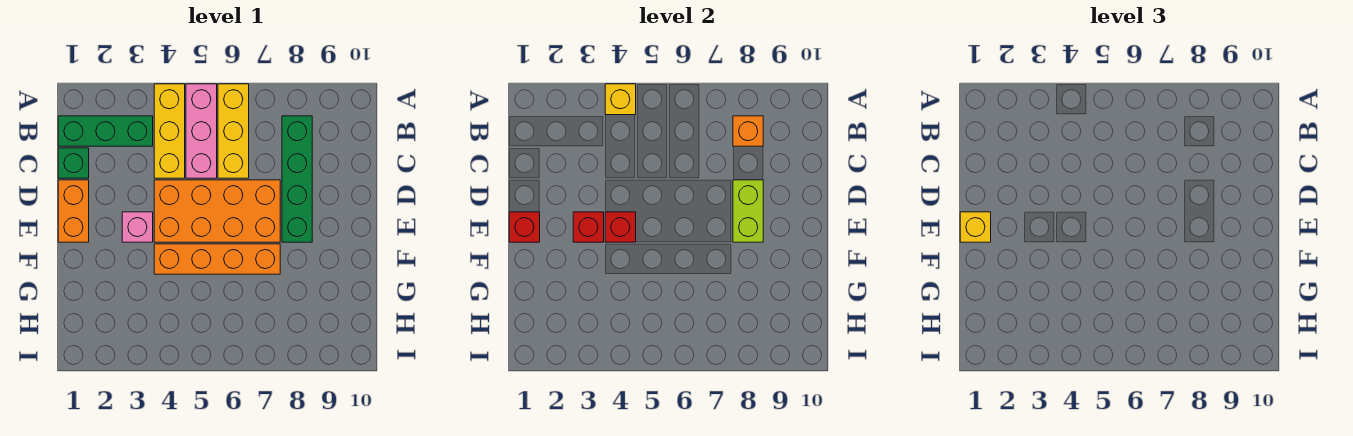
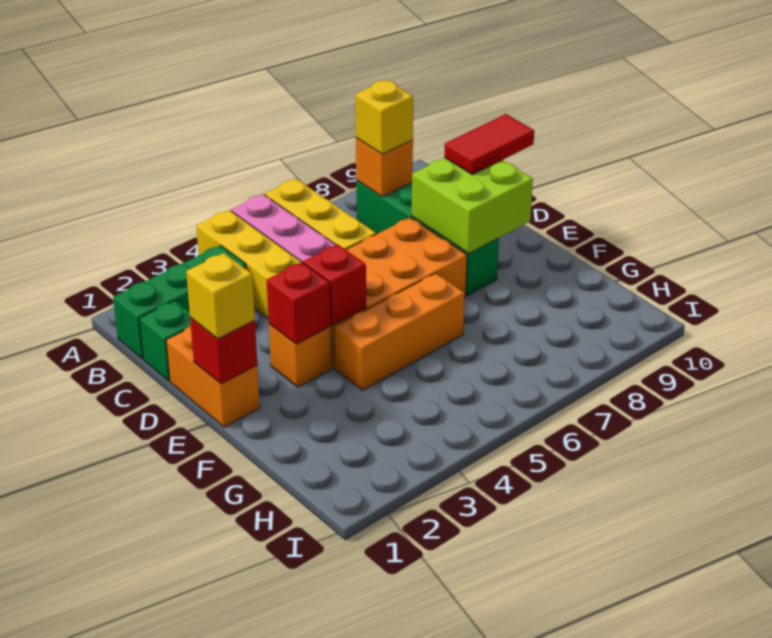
yellow 1x1 brick [605,84,636,115] -> yellow 1x1 brick moved to [355,80,413,154]
lime 1x2 brick [733,180,763,242] -> lime 2x2 brick [412,158,533,254]
none -> red 1x2 tile [444,114,534,175]
pink 1x1 brick [122,212,153,242] -> orange 1x1 brick [269,324,332,387]
orange 1x4 brick [154,244,280,274] -> orange 1x3 brick [334,273,465,390]

